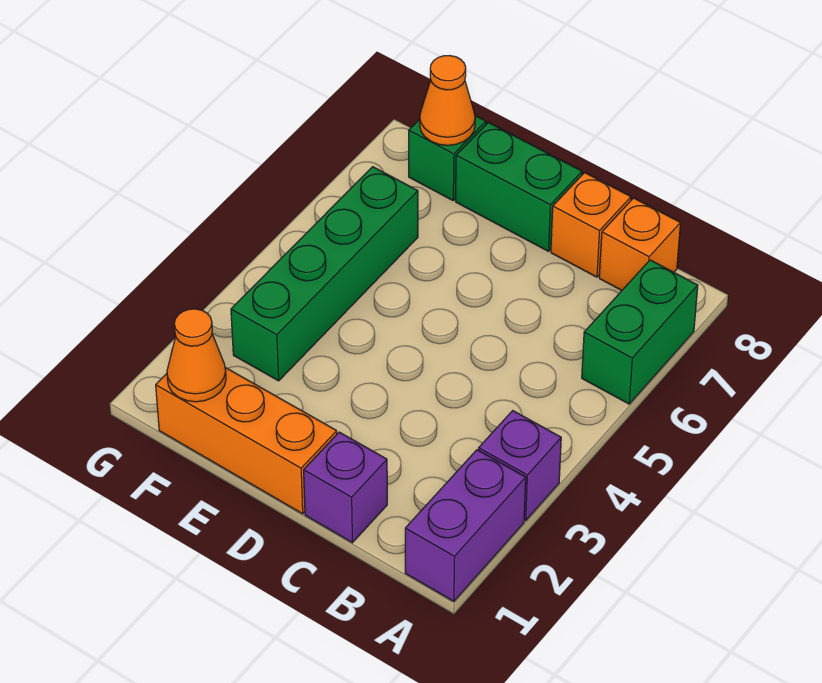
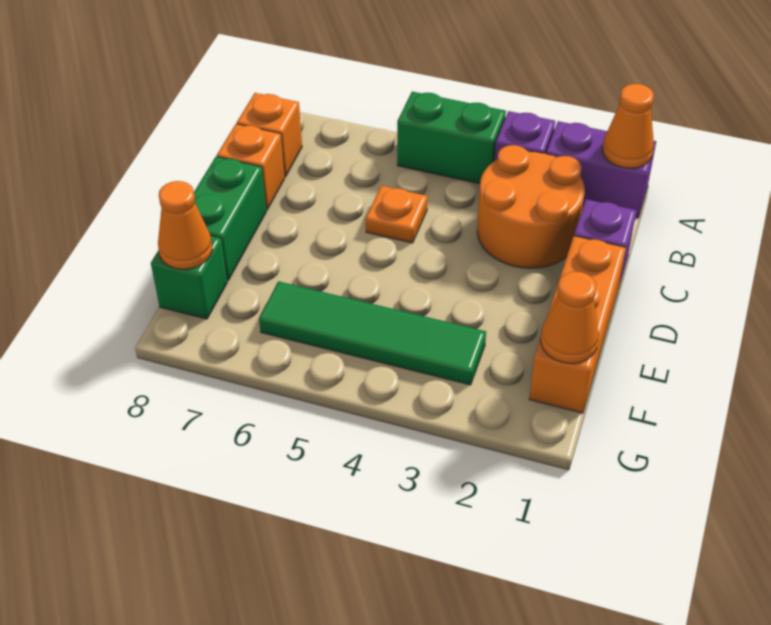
none -> orange 1x1 cone [603,84,654,168]
green 1x2 brick [582,260,698,404] -> green 1x2 brick moved to [397,92,506,184]
none -> orange 2x2 round brick [477,145,585,268]
none -> orange 1x1 plate [366,186,428,243]
green 1x4 brick [231,167,418,381] -> green 1x4 tile [259,281,486,385]

